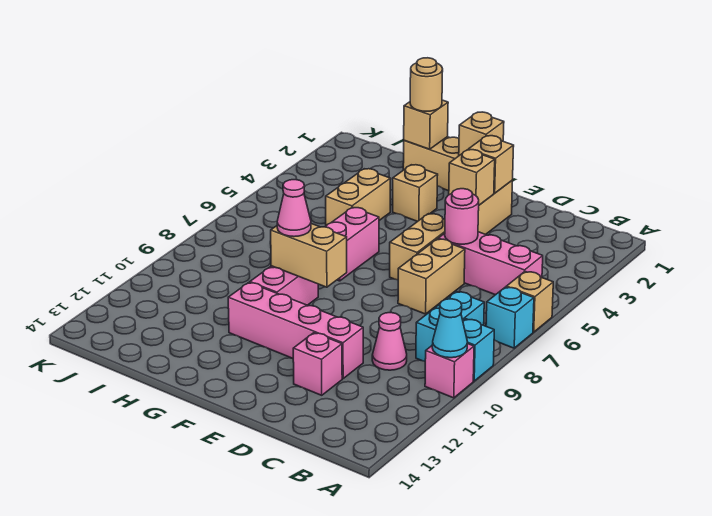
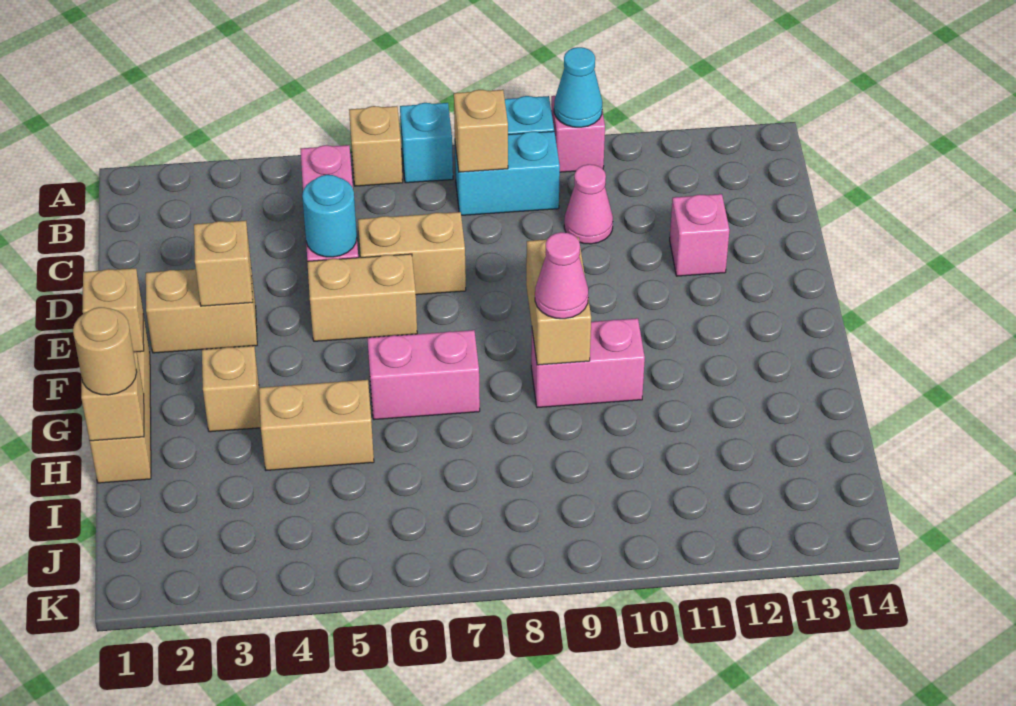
pink 1x1 round brick [445,189,479,244] -> cyan 1x1 round brick [302,175,357,257]
pink 1x4 brick [228,283,363,379] -> none
tan 1x1 brick [469,136,514,193] -> tan 1x1 brick moved to [454,90,508,172]

